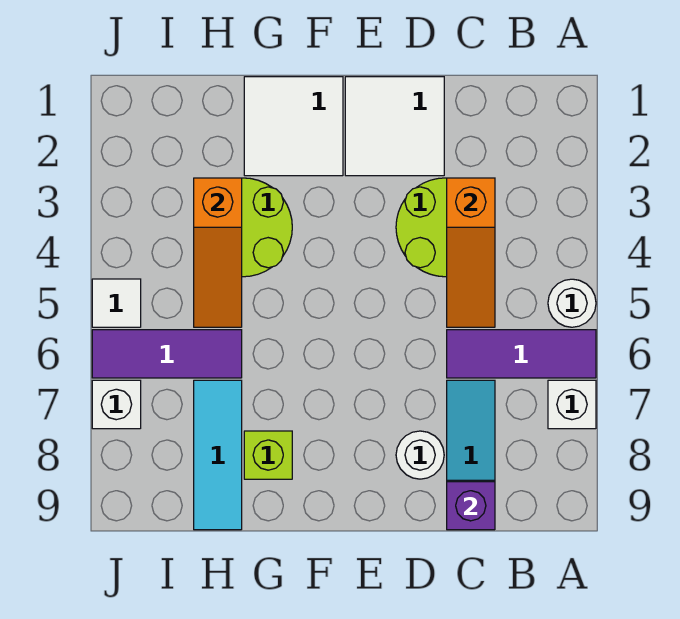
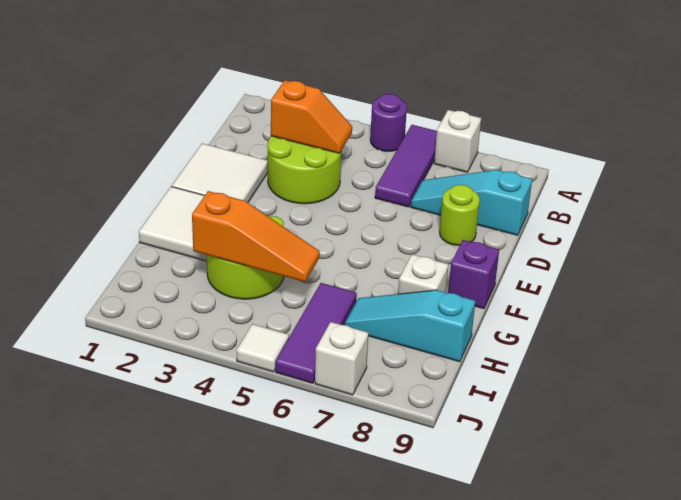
white 1x1 round brick [548,279,596,327] -> purple 1x1 round brick [370,94,407,152]
orange 1x3 slope [447,178,495,327] -> orange 1x2 slope [271,80,352,153]
purple 1x1 brick [447,482,495,530] -> purple 1x1 brick moved to [448,240,499,309]
white 1x1 round brick [396,431,444,479] -> lime 1x1 round brick [439,185,480,245]
lime 1x1 brick [244,431,292,479] -> white 1x1 brick [398,254,449,294]
cyan 1x3 tile [194,380,242,530] -> cyan 1x3 slope [345,290,475,362]

